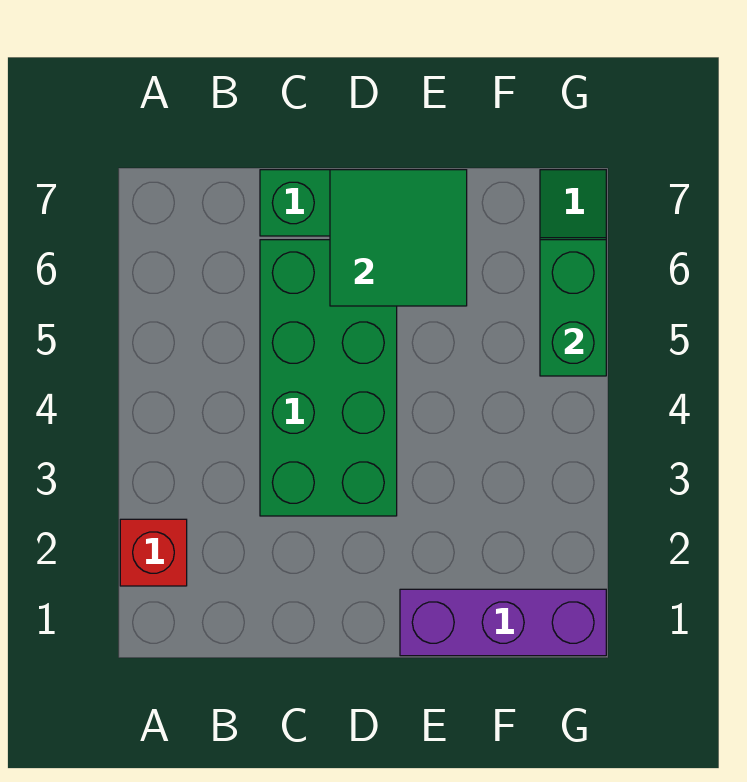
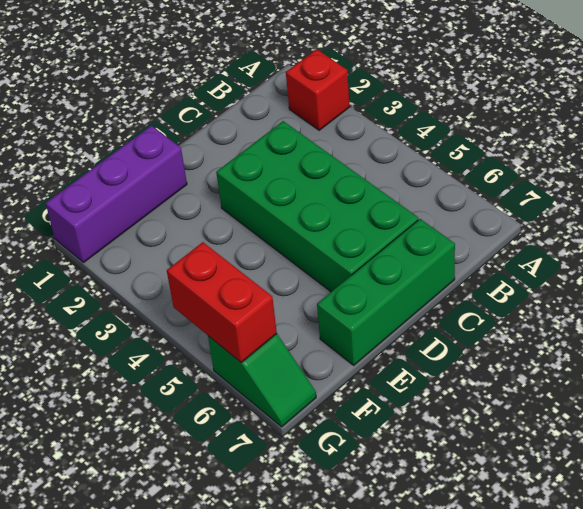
green 2x2 tile [330,170,467,306] -> none
green 1x2 brick [540,240,606,376] -> red 1x2 brick [167,242,277,363]

